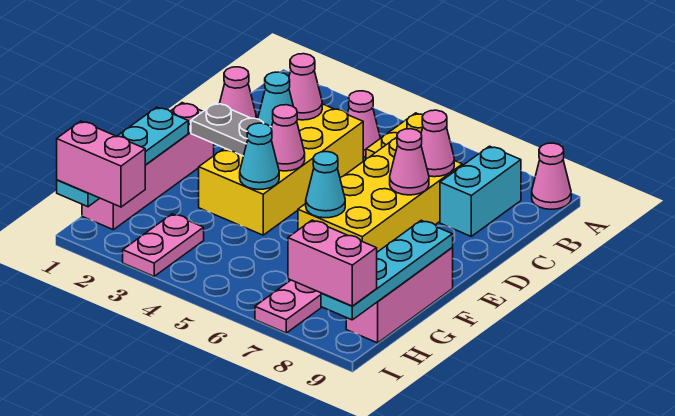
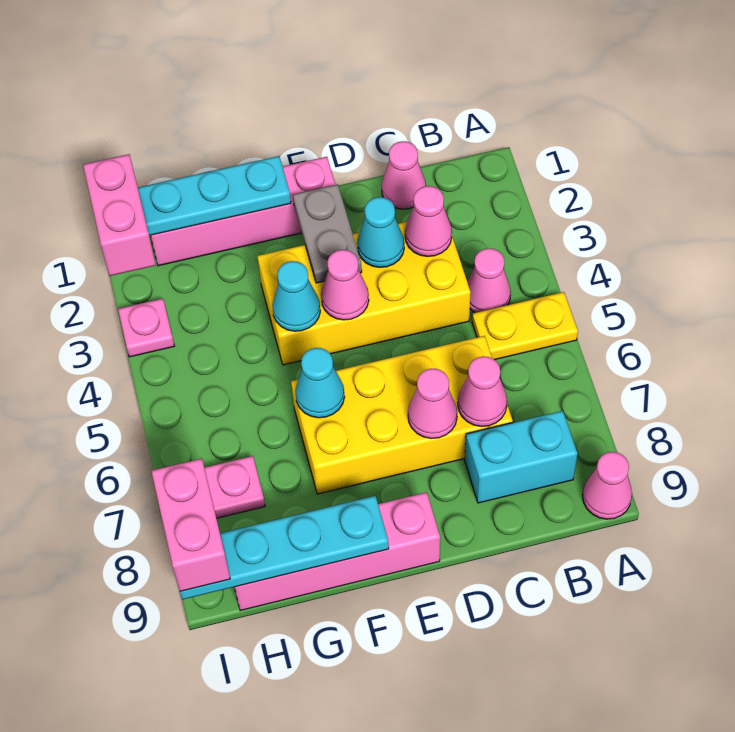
pink 1x3 brick [346,248,453,343] -> pink 1x4 brick [235,492,440,611]
pink 1x2 plate [123,214,204,276] -> pink 1x1 plate [118,299,174,357]

